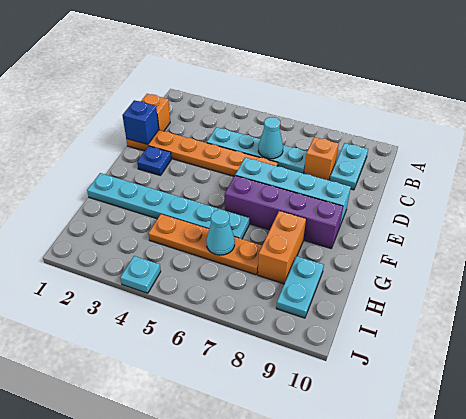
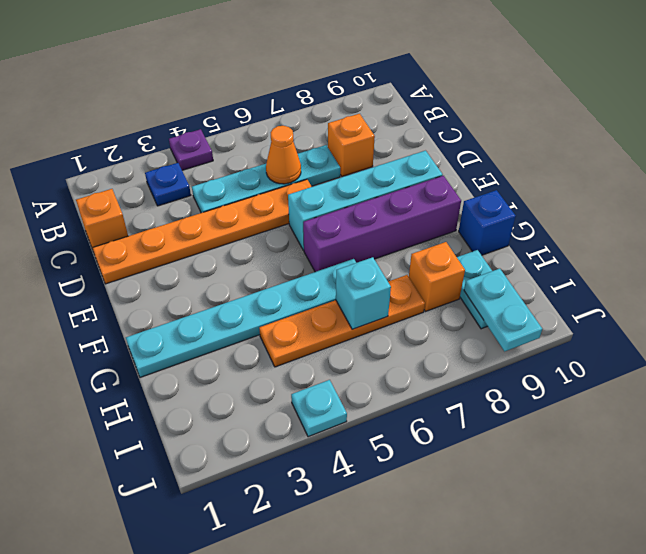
none -> purple 1x1 plate [169,129,213,170]
cyan 1x2 plate [330,143,368,190] -> cyan 1x2 plate moved to [464,269,542,351]
cyan 1x1 cone [258,117,283,159] -> orange 1x1 cone [266,126,301,184]
blue 1x1 brick [122,100,159,145] -> blue 1x1 brick moved to [459,190,516,255]
blue 1x1 plate [137,146,171,176] -> blue 1x1 plate moved to [145,163,191,206]
orange 1x2 brick [258,211,306,284] -> orange 1x1 brick [409,242,465,312]
cyan 1x1 cone [206,210,235,255] -> cyan 1x1 brick [336,257,391,329]

